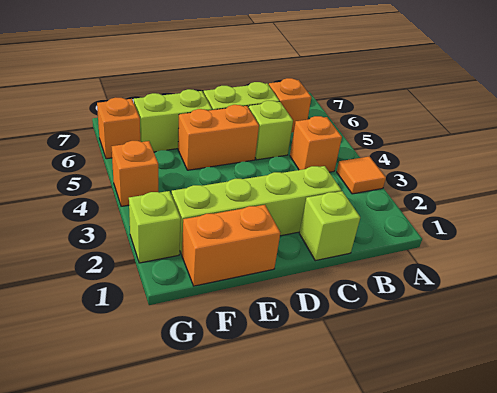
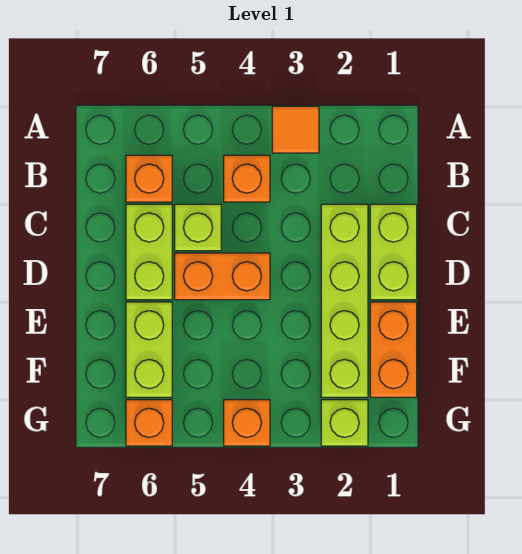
lime 1x1 brick [299,191,360,261] -> lime 1x2 brick [370,204,417,300]
orange 1x2 brick [178,105,259,170] -> orange 1x2 brick turned to [175,253,270,300]

